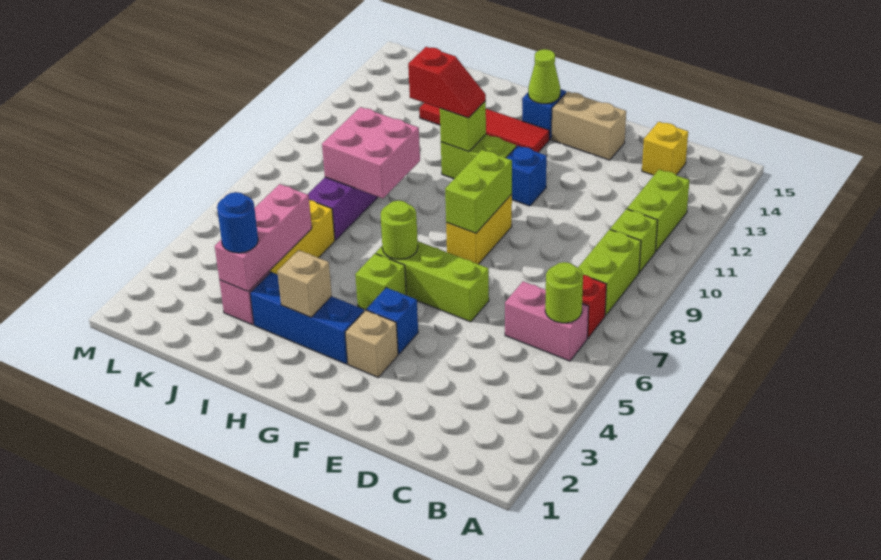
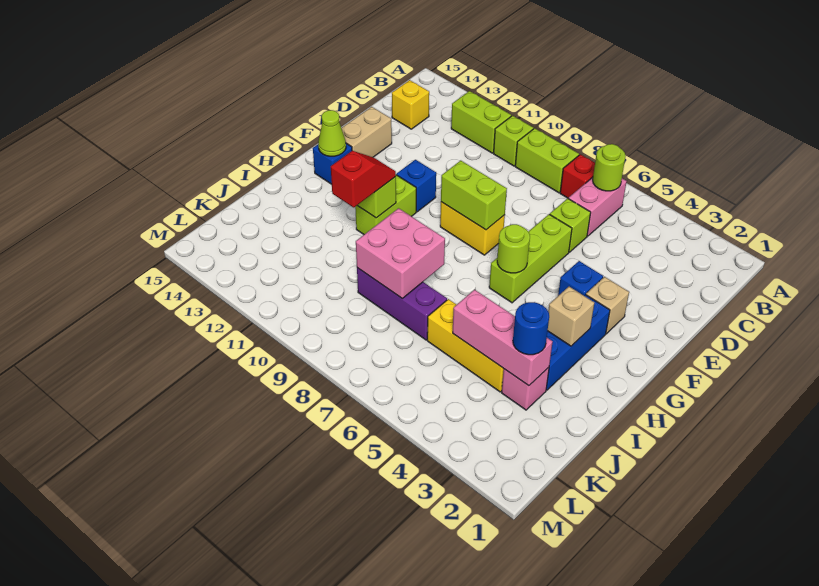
lime 1x1 brick [355,254,406,310] -> lime 1x1 brick moved to [550,198,591,252]
red 1x4 tile [419,103,549,152] -> none

